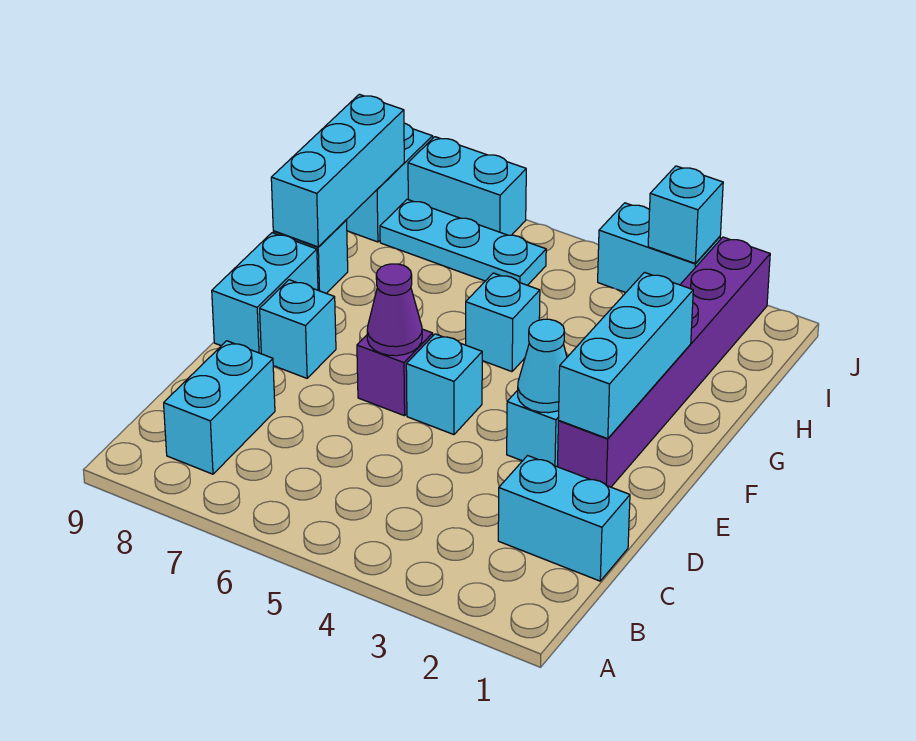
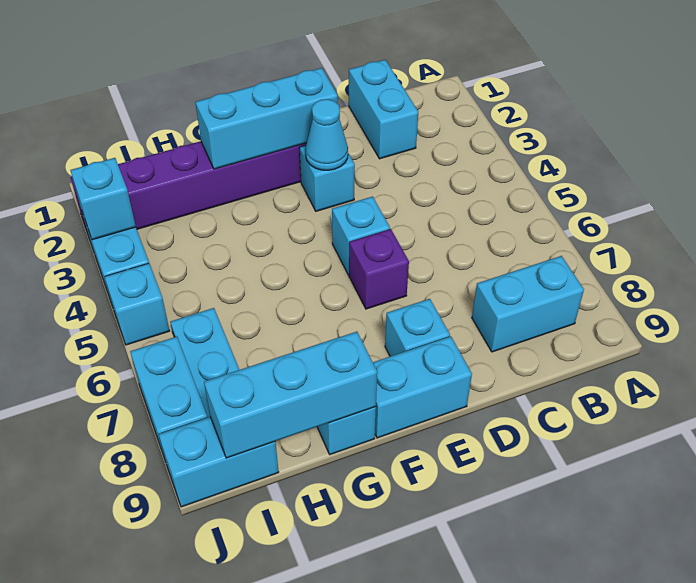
purple 1x1 cone [367,264,422,356] -> none
cyan 1x1 brick [466,273,540,372] -> cyan 1x1 brick moved to [105,263,169,345]

